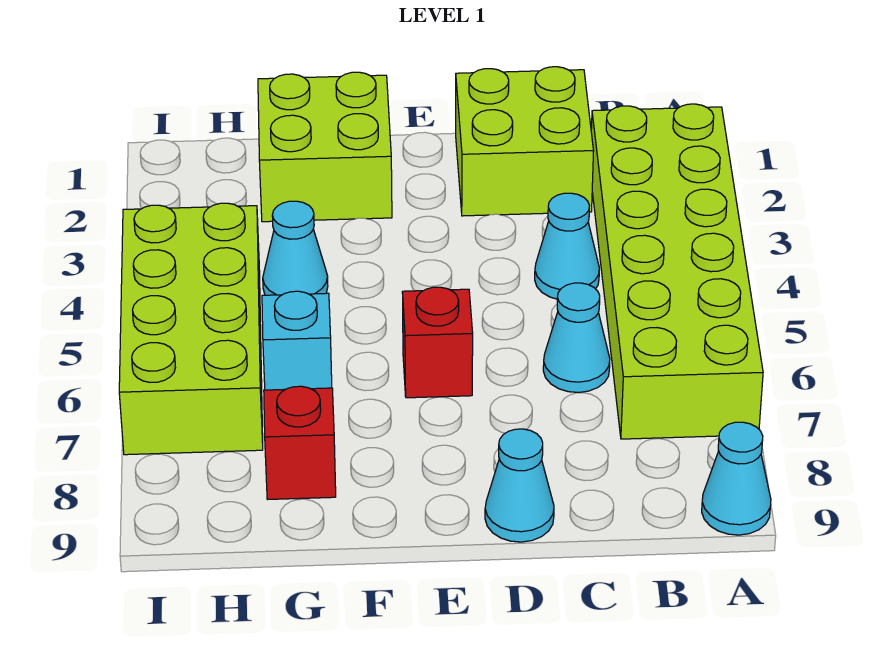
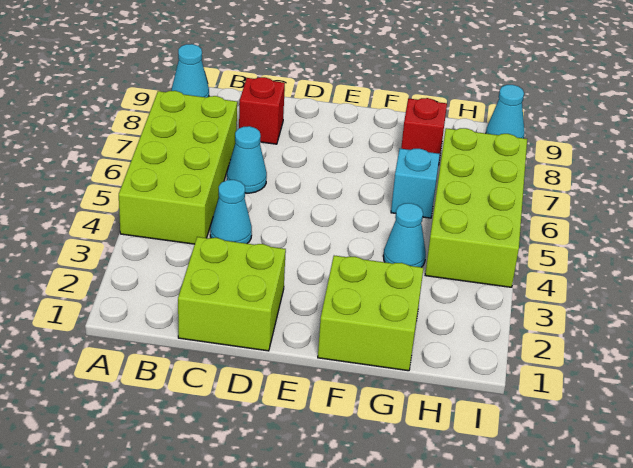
lime 2x6 brick [591,104,763,439] -> lime 2x4 brick [119,91,237,244]
cyan 1x1 cone [485,429,554,542] -> cyan 1x1 cone moved to [486,85,525,138]
red 1x1 brick [402,287,473,398] -> red 1x1 brick moved to [239,77,285,144]

